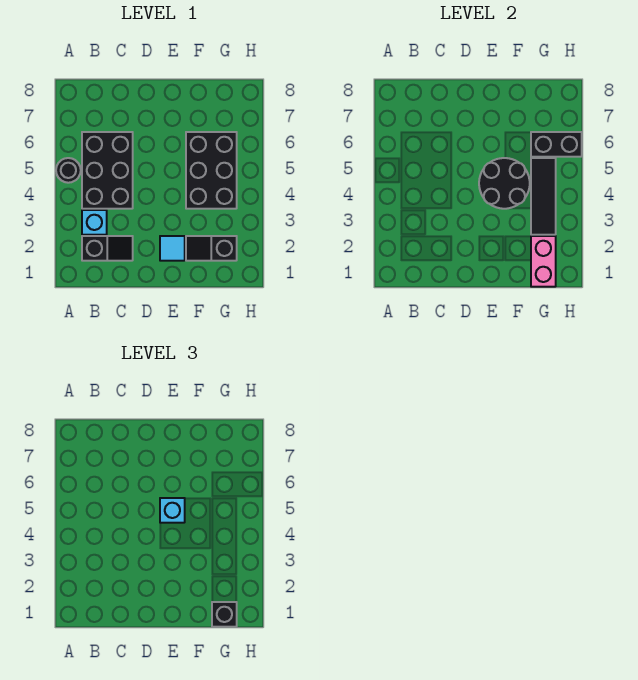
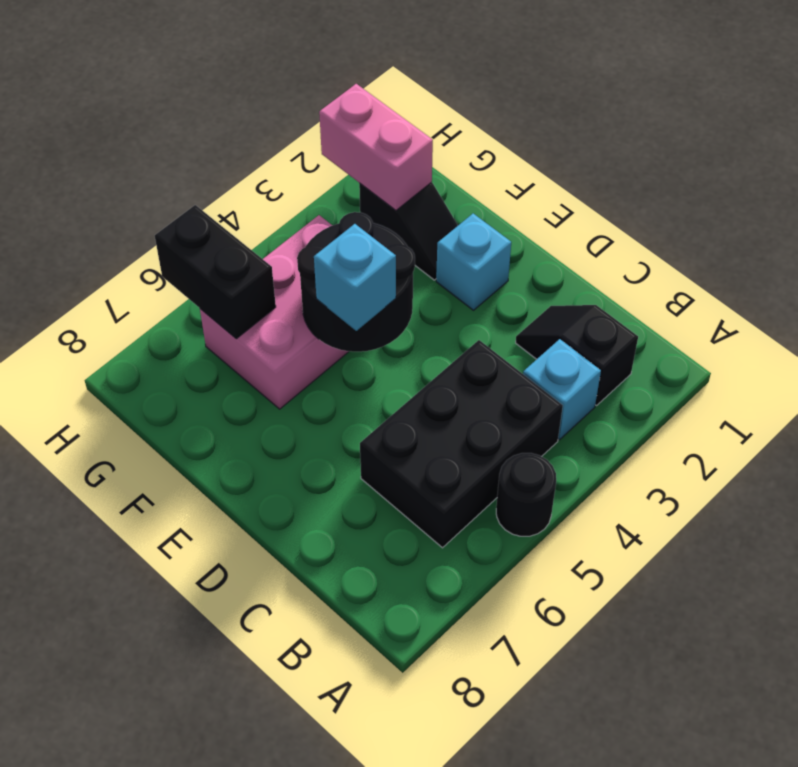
cyan 1x1 tile [160,236,185,261] -> cyan 1x1 brick [436,214,511,310]
black 2x3 brick [186,132,237,209] -> pink 2x3 brick [200,215,349,409]
pink 1x2 brick [531,236,556,287] -> pink 1x2 brick turned to [319,84,433,210]
black 1x1 brick [212,602,237,627] -> none
black 1x3 tile [531,158,556,235] -> none

